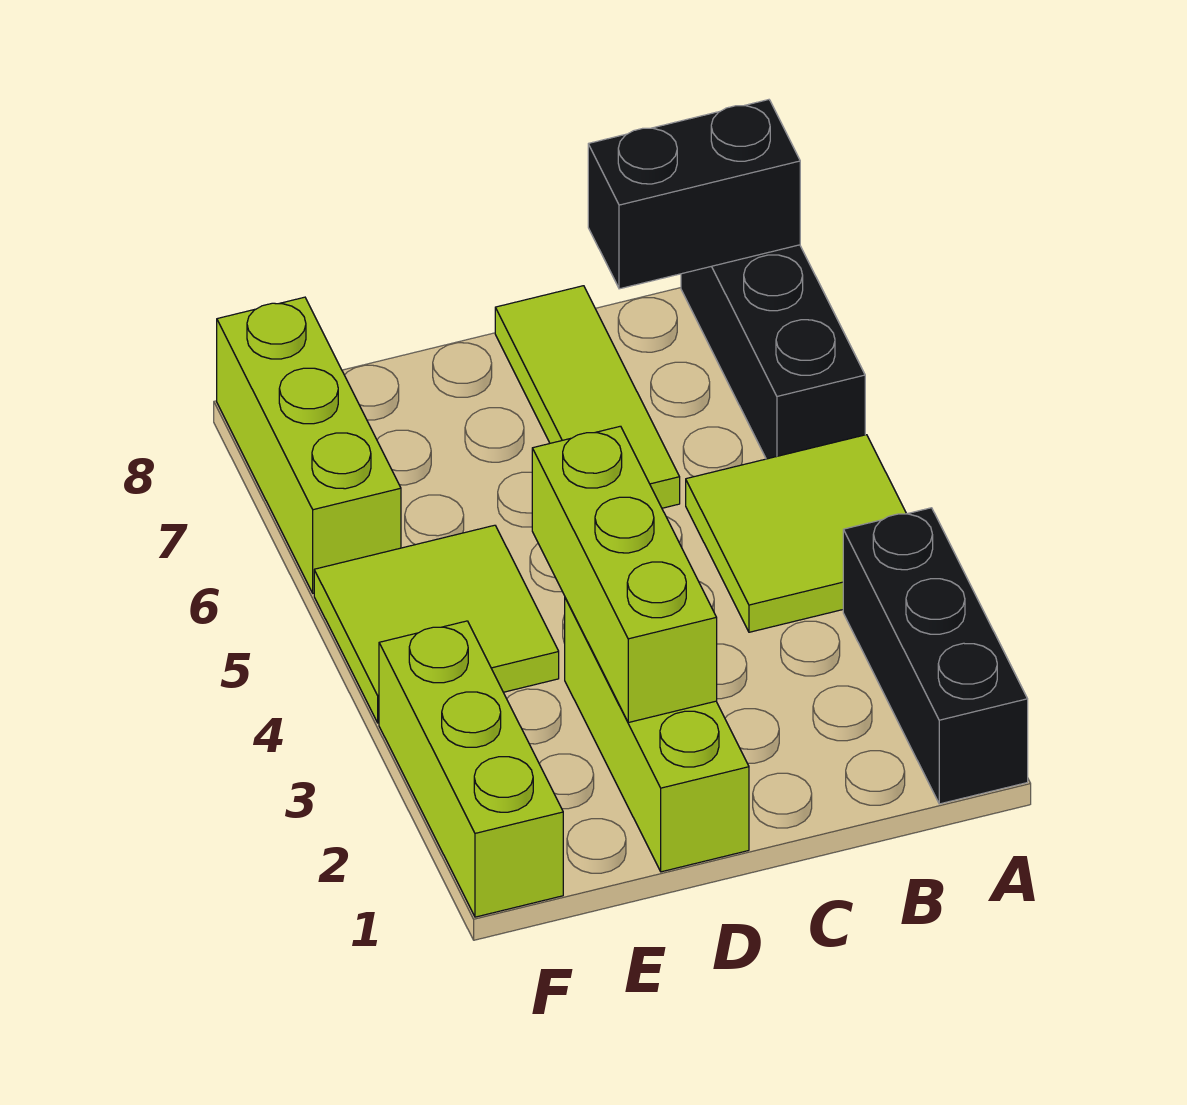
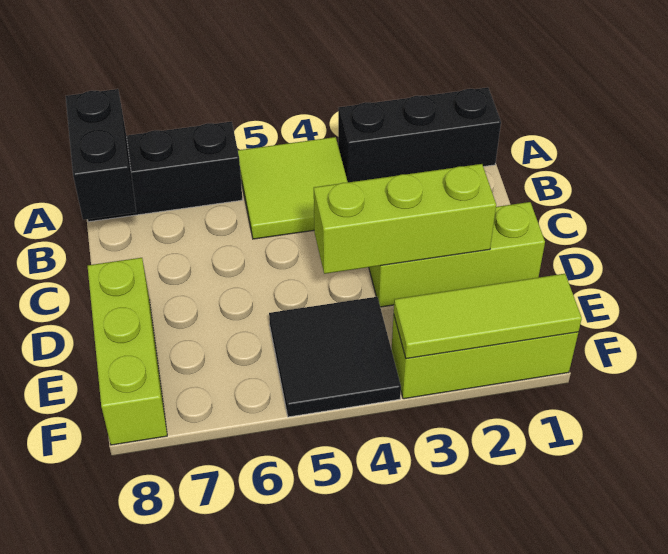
lime 1x3 tile [495,286,680,508] -> lime 1x3 tile moved to [394,274,582,359]
lime 2x2 tile [314,525,559,723] -> black 2x2 tile [269,297,401,417]
lime 1x3 brick [217,297,401,593] -> lime 1x3 brick turned to [88,258,167,445]

